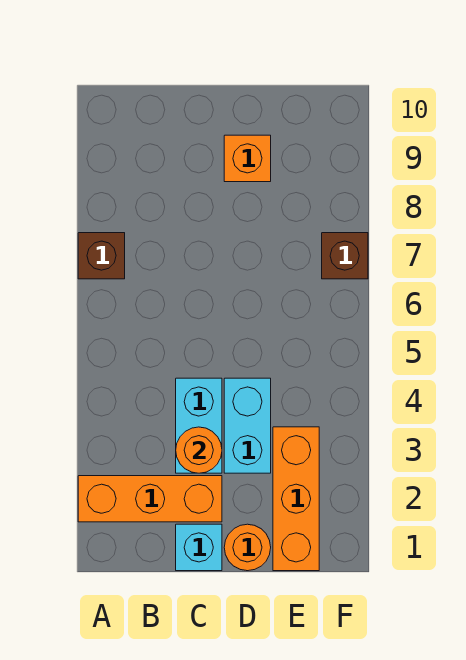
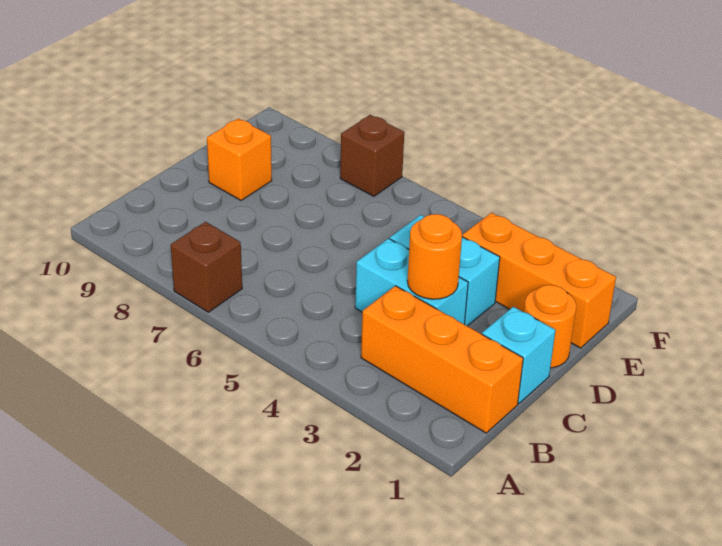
orange 1x3 brick [78,476,222,522] -> orange 1x3 brick turned to [361,286,523,433]

